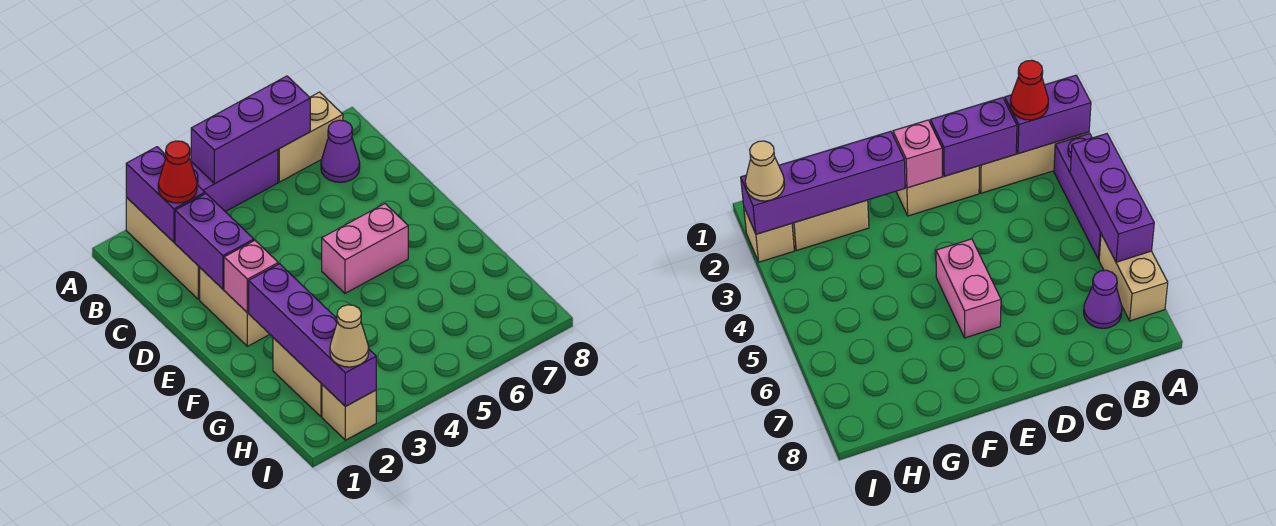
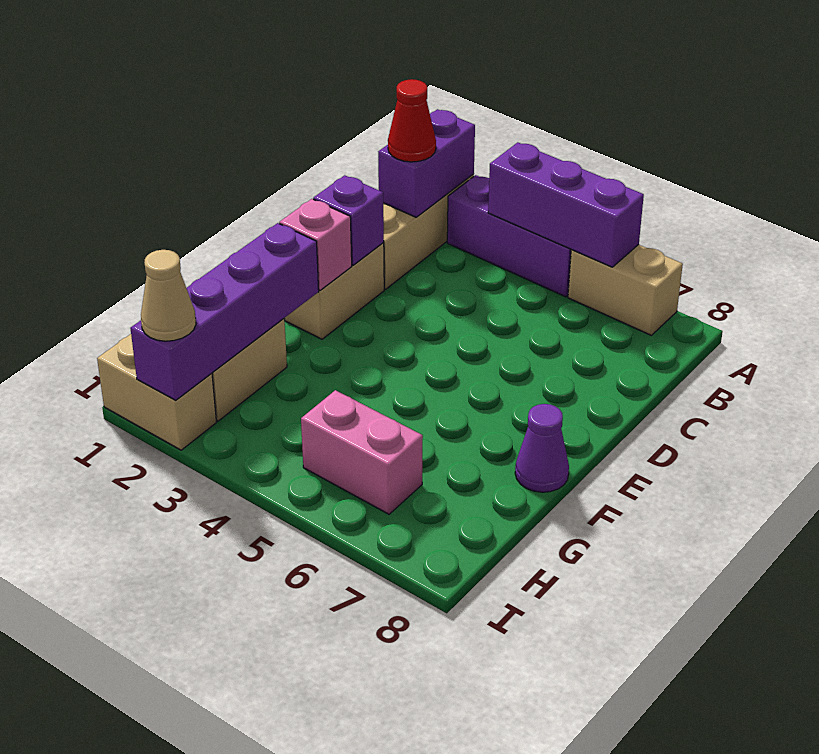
purple 1x1 cone [321,120,360,182] -> purple 1x1 cone moved to [515,404,569,492]
purple 1x2 brick [175,194,254,289] -> purple 1x1 brick [313,175,384,265]
pink 1x2 brick [322,204,408,293] -> pink 1x2 brick moved to [301,390,423,514]
tan 1x1 brick [322,385,376,440] -> tan 1x2 brick [97,334,217,450]

